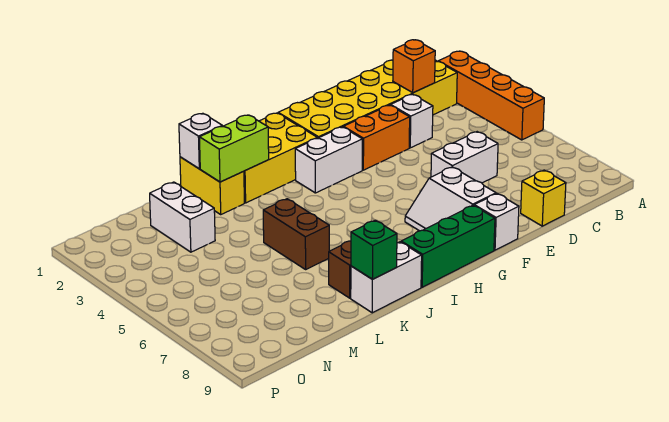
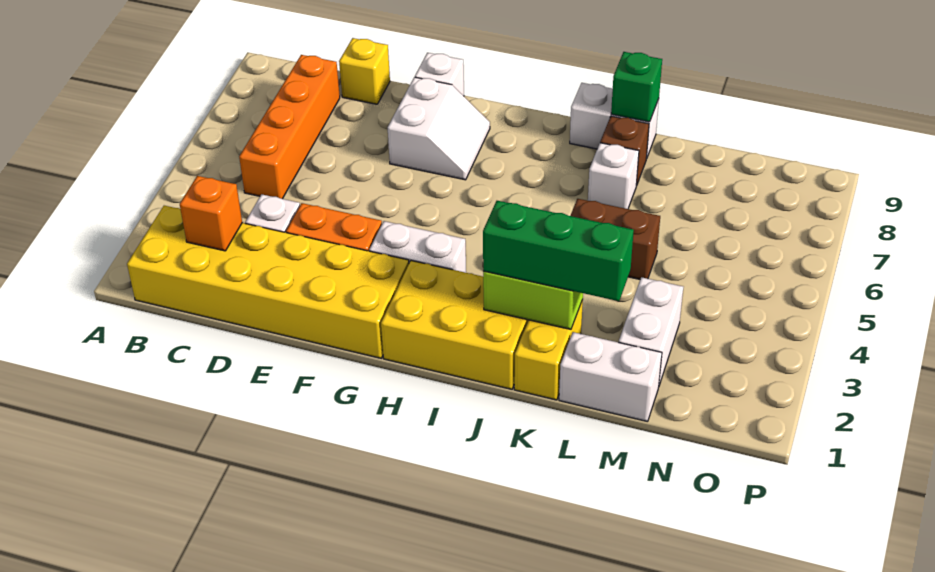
orange 1x4 brick [438,51,544,140] -> orange 1x4 brick moved to [239,55,340,199]
white 1x2 brick [431,132,498,183] -> white 1x2 brick moved to [559,332,662,422]
green 1x3 brick [401,205,495,287] -> green 1x3 brick moved to [483,201,634,301]
white 1x1 brick [179,113,222,169] -> white 1x1 brick moved to [588,143,639,209]
brown 1x2 brick [263,199,329,269] -> brown 1x2 brick turned to [570,199,660,279]

